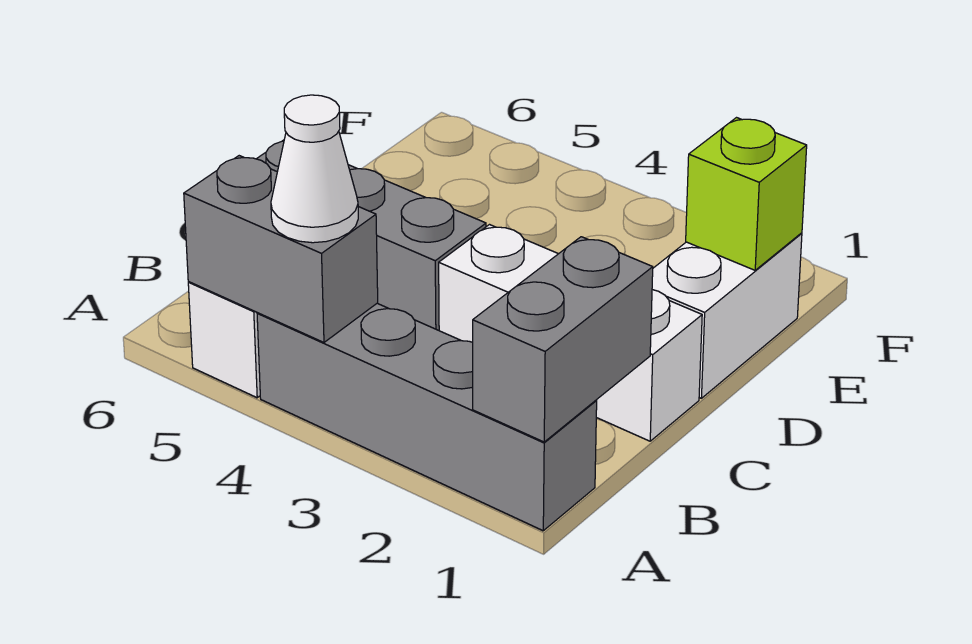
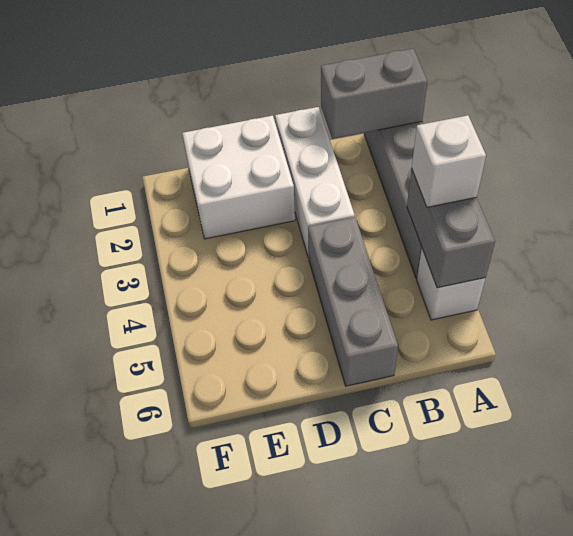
white 1x1 cone [271,95,358,243] -> white 1x1 brick [412,115,486,207]
white 1x2 brick [652,233,802,398] -> white 2x2 brick [182,116,295,239]
lime 1x1 brick [686,118,807,270] -> none

